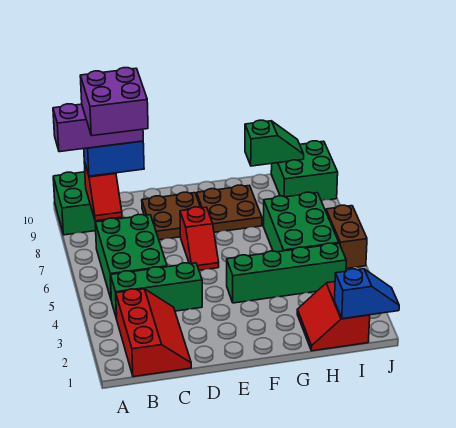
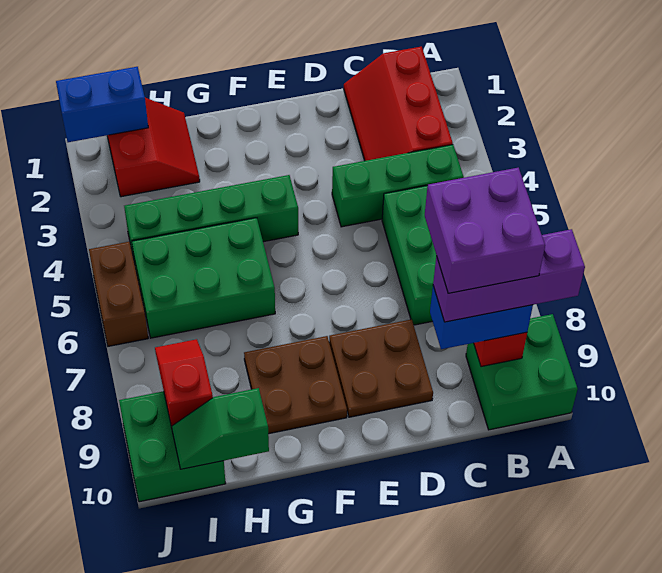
red 1x2 slope [180,207,219,270] -> red 1x2 slope moved to [155,339,213,426]
green 2x3 brick [264,192,339,252] -> green 2x3 brick turned to [132,218,275,338]
blue 1x2 slope [334,269,399,319] -> blue 1x2 brick [56,67,148,142]

